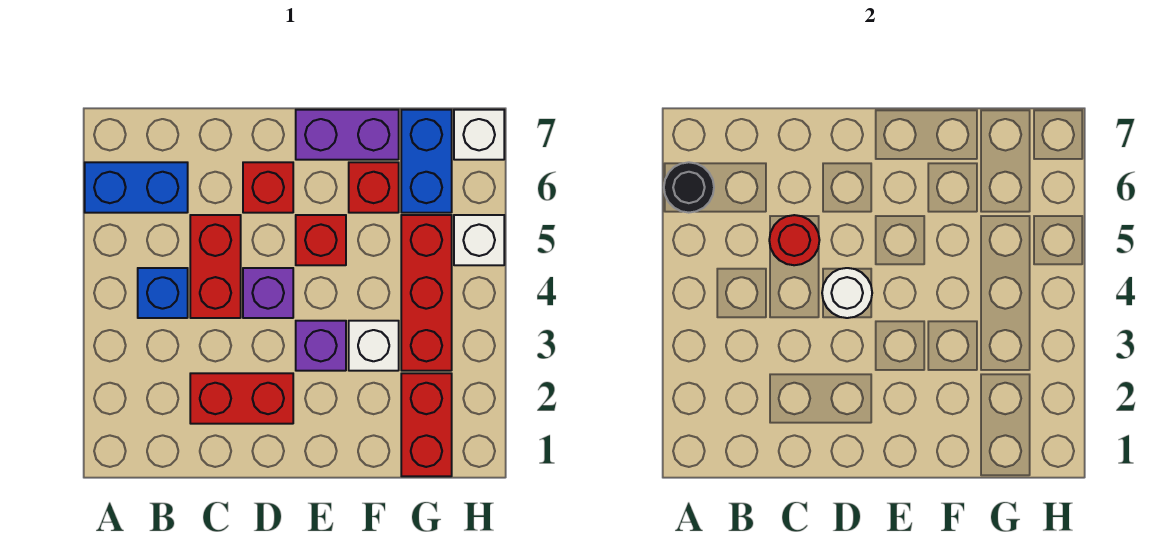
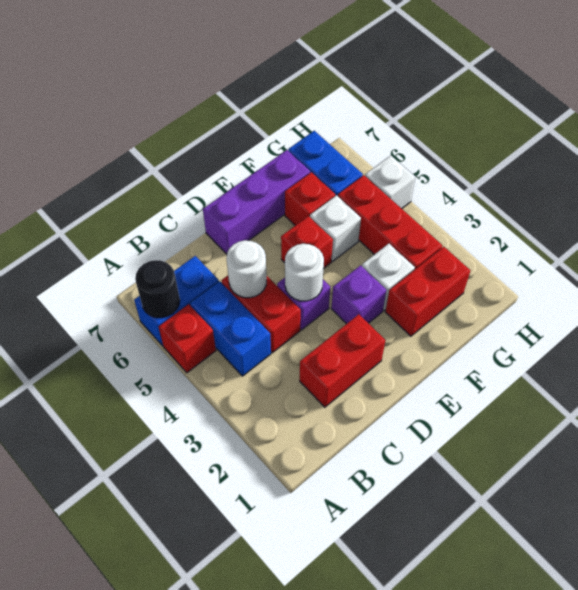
blue 1x1 brick [138,268,188,318] -> blue 1x2 brick [190,281,271,376]
red 1x1 round brick [769,215,819,265] -> white 1x1 round brick [227,240,267,298]
red 1x1 brick [243,162,293,213] -> red 1x1 brick moved to [159,304,216,373]
purple 1x2 brick [296,110,399,160] -> purple 1x3 brick [203,150,310,254]
red 1x2 brick [401,373,452,476] -> red 1x2 brick turned to [385,247,470,336]
white 1x1 brick [454,110,504,160] -> white 1x1 brick moved to [310,195,361,261]

